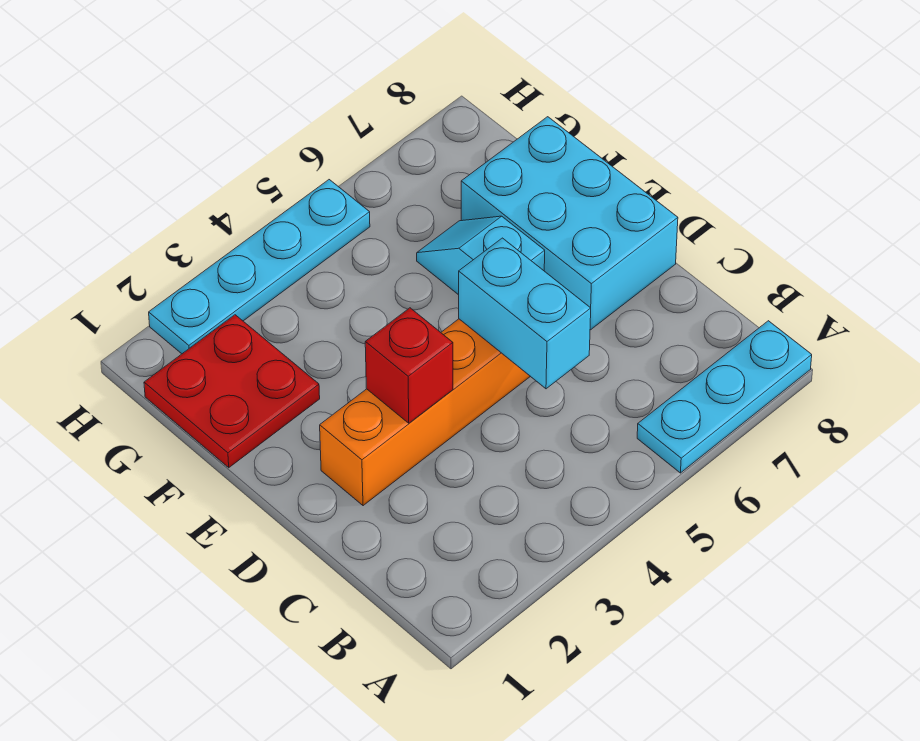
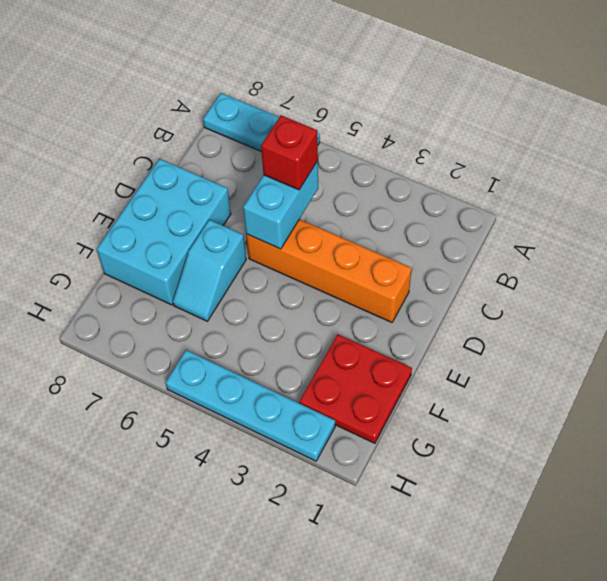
red 1x1 brick [365,308,453,423] -> red 1x1 brick moved to [261,115,318,190]

